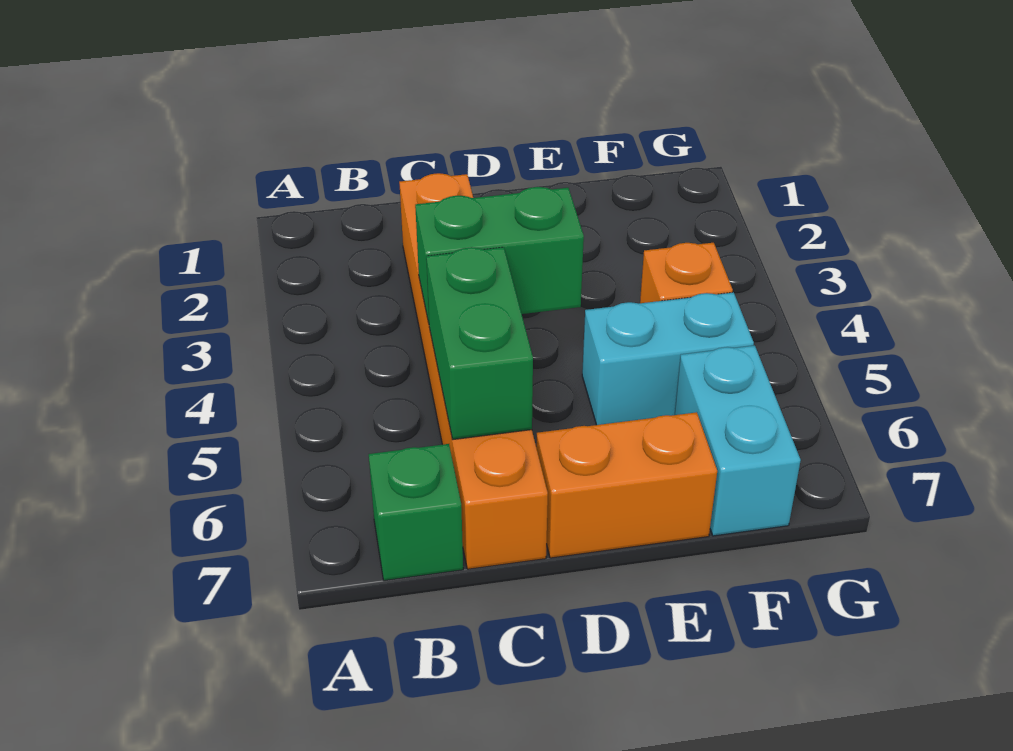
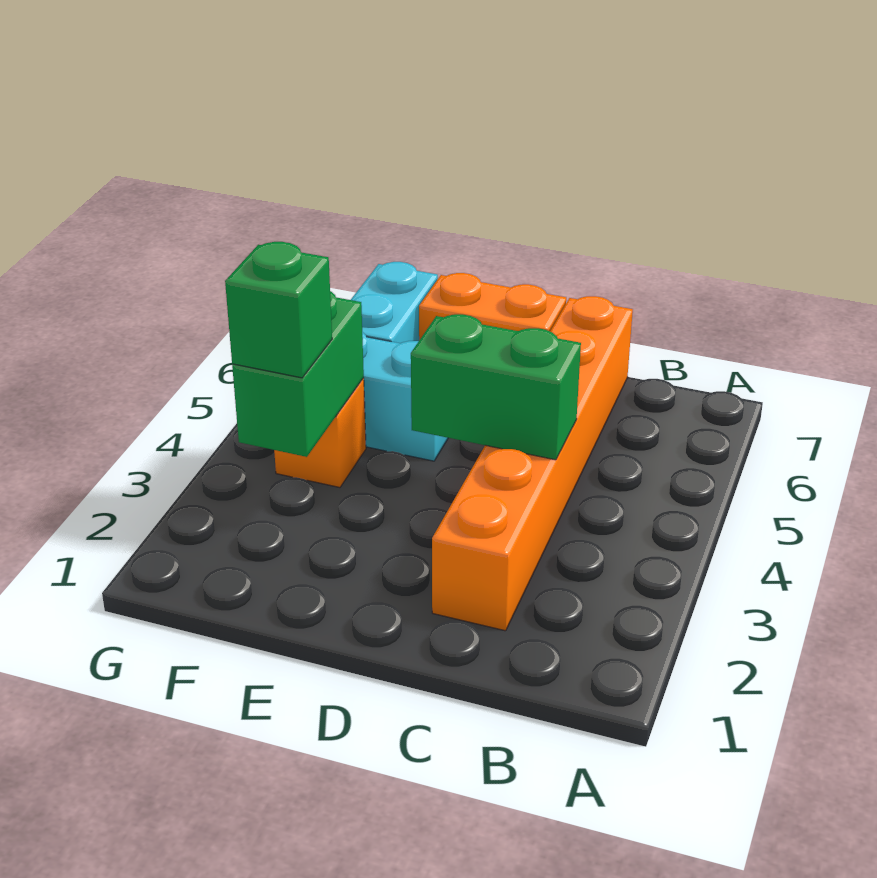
green 1x1 brick [369,444,463,581] -> green 1x1 brick moved to [225,242,332,378]
green 1x2 brick [426,247,533,440] -> green 1x2 brick moved to [232,291,364,457]

